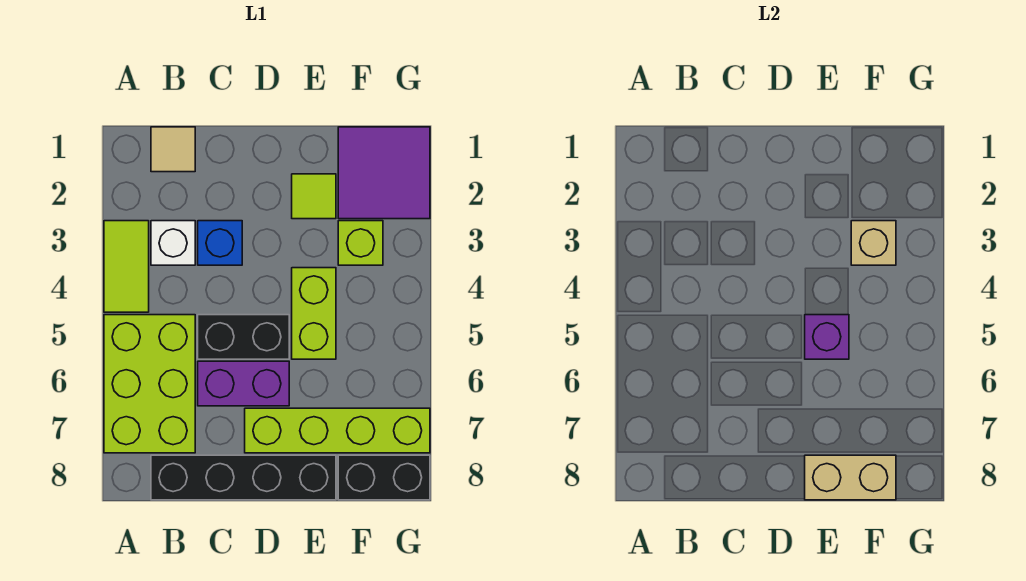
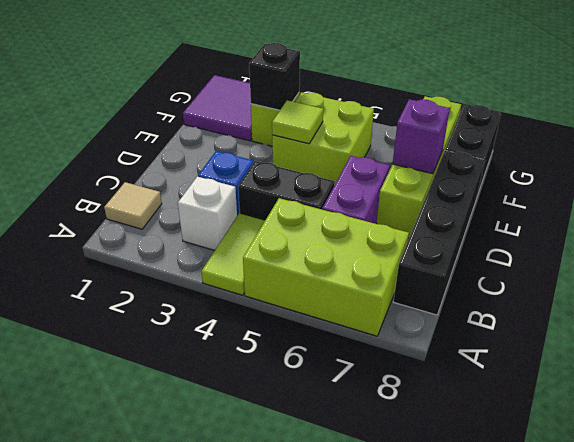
lime 1x2 tile [104,221,149,312] -> lime 1x2 tile turned to [202,213,265,295]
black 1x2 brick [198,315,289,359] -> black 1x2 brick turned to [238,161,335,220]
lime 1x1 tile [292,174,336,219] -> lime 1x1 tile moved to [272,100,323,144]
lime 1x2 brick [292,268,336,359] -> lime 2x2 brick [272,92,374,185]
purple 1x1 brick [805,315,849,359] -> purple 1x1 brick moved to [393,99,450,174]
tan 1x2 brick [805,455,896,500] -> none
tan 1x1 brick [851,221,896,265] -> black 1x1 brick [249,43,300,111]

